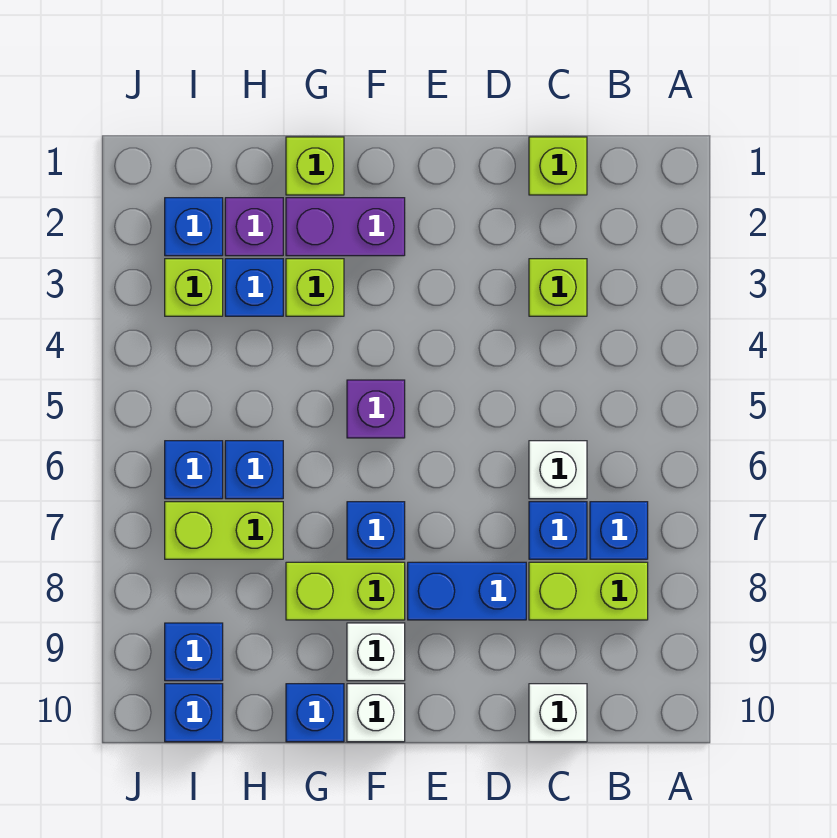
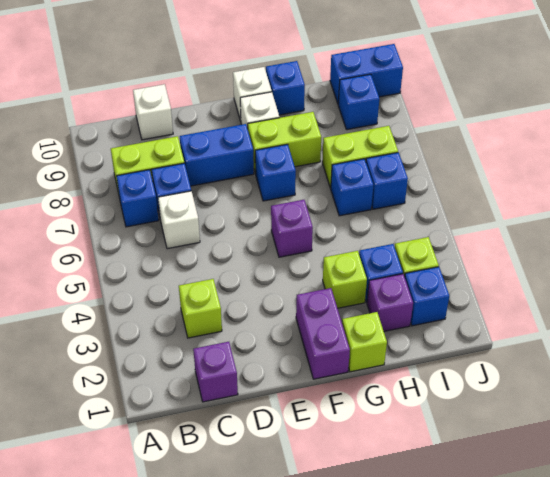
lime 1x1 brick [529,137,587,195] -> purple 1x1 brick [193,342,238,402]
purple 1x2 brick [286,198,405,256] -> purple 1x2 brick turned to [296,288,350,379]
blue 1x1 brick [165,684,223,742] -> blue 1x2 brick [330,44,403,103]

